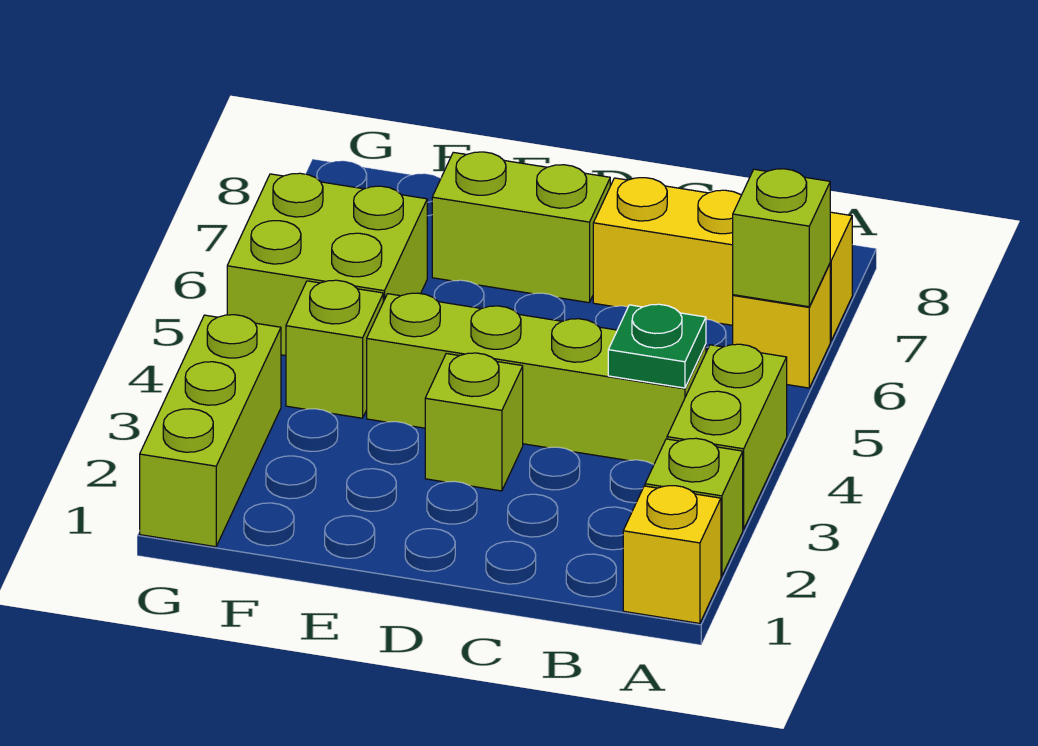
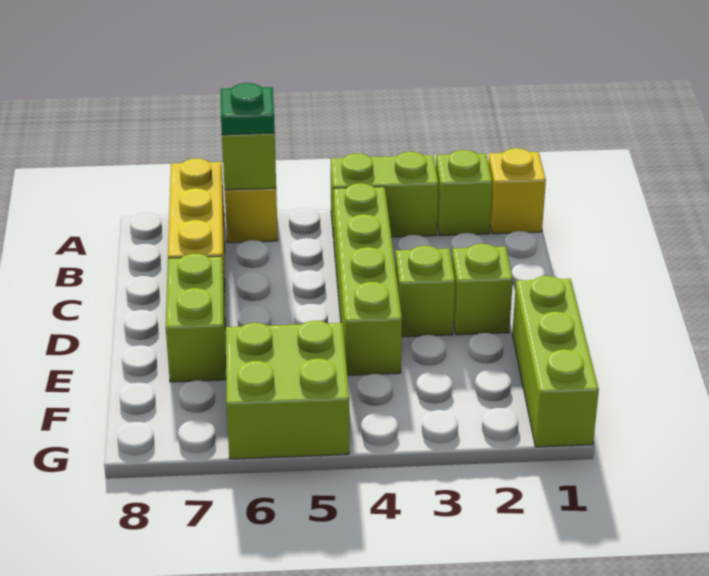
green 1x1 plate [608,304,706,388] -> green 1x1 plate moved to [221,83,275,135]
lime 1x1 brick [286,280,383,418] -> lime 1x1 brick moved to [452,244,513,335]
lime 1x3 brick [140,315,281,547] -> lime 1x3 brick turned to [512,276,599,447]

